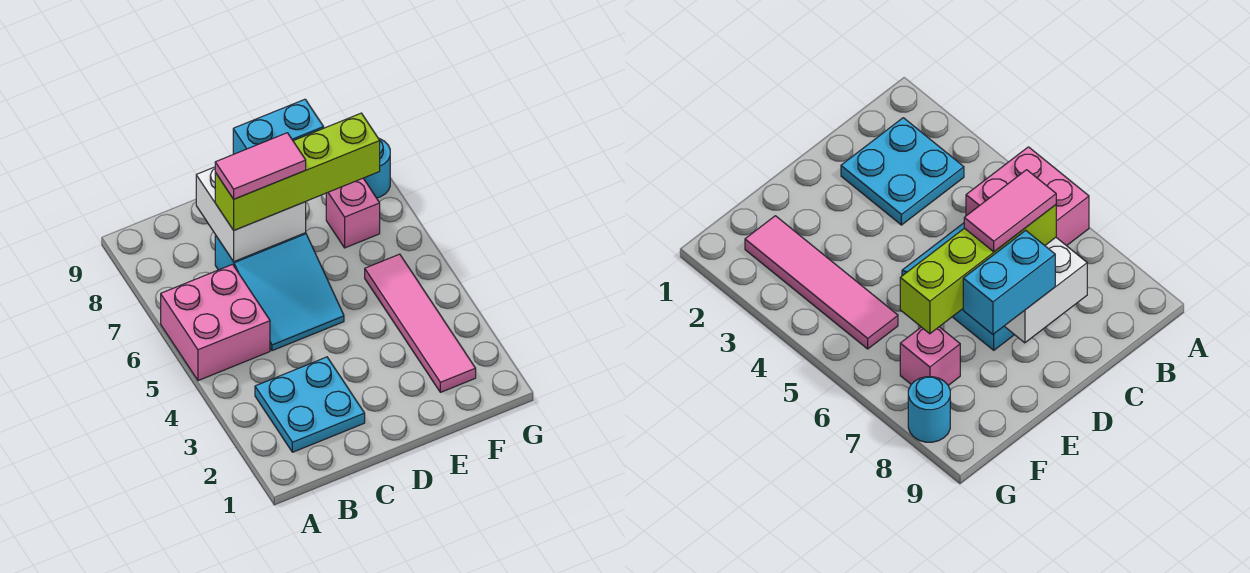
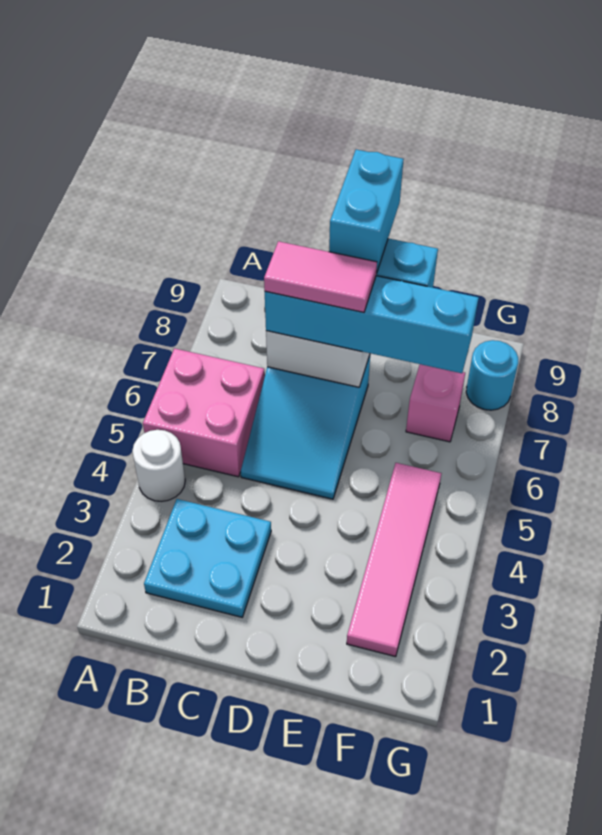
none -> white 1x1 round brick [132,430,185,501]
lime 1x4 brick [215,113,380,230] -> cyan 1x4 brick [265,276,479,373]
none -> cyan 1x2 brick [329,150,404,273]

